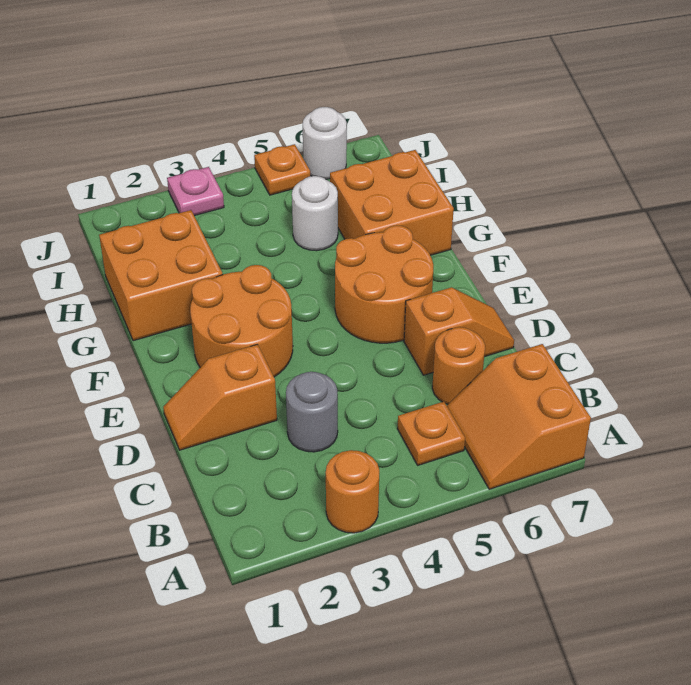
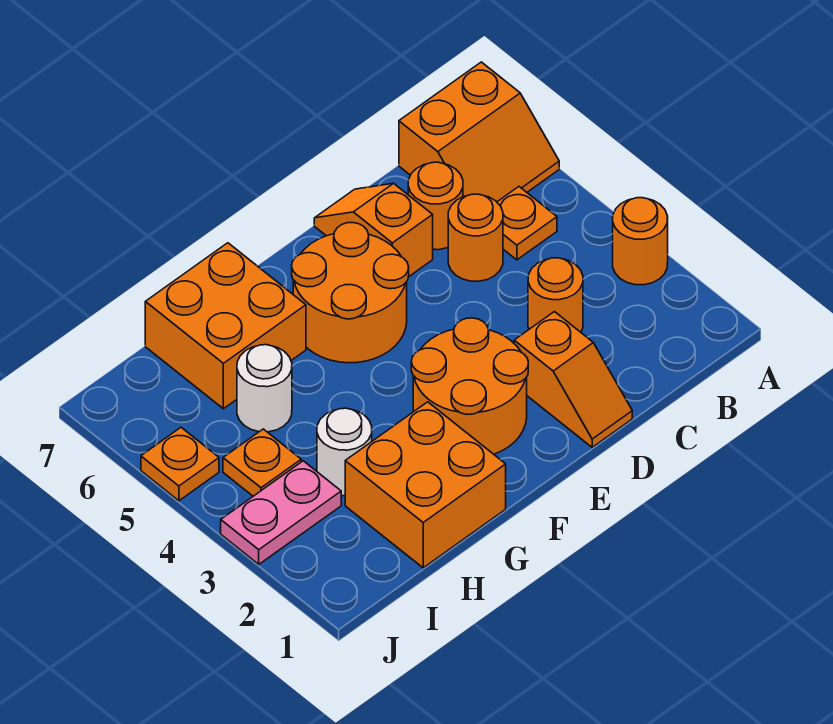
grey 1x1 round brick [286,372,338,452] -> orange 1x1 round brick [528,258,583,332]
none -> orange 1x1 round brick [448,194,503,281]
none -> orange 1x1 plate [223,429,301,496]
pink 1x1 plate [167,167,224,216] -> pink 1x2 plate [221,461,341,564]
white 1x1 round brick [303,107,347,179] -> white 1x1 round brick moved to [317,408,372,496]

